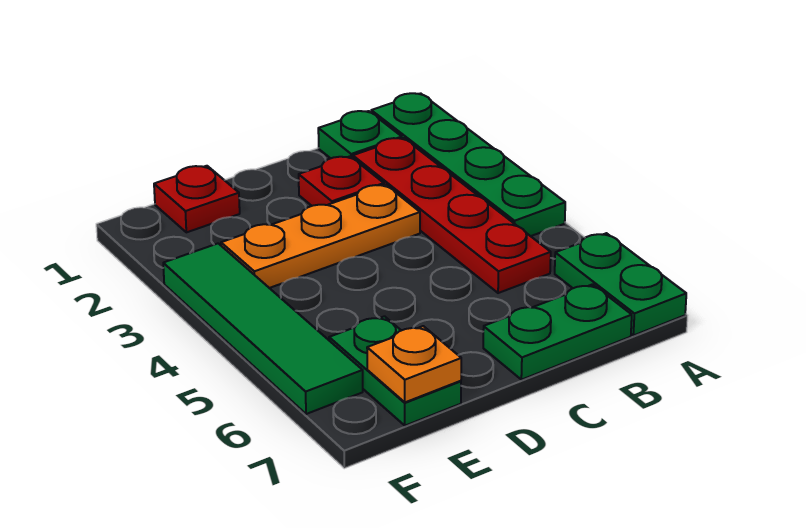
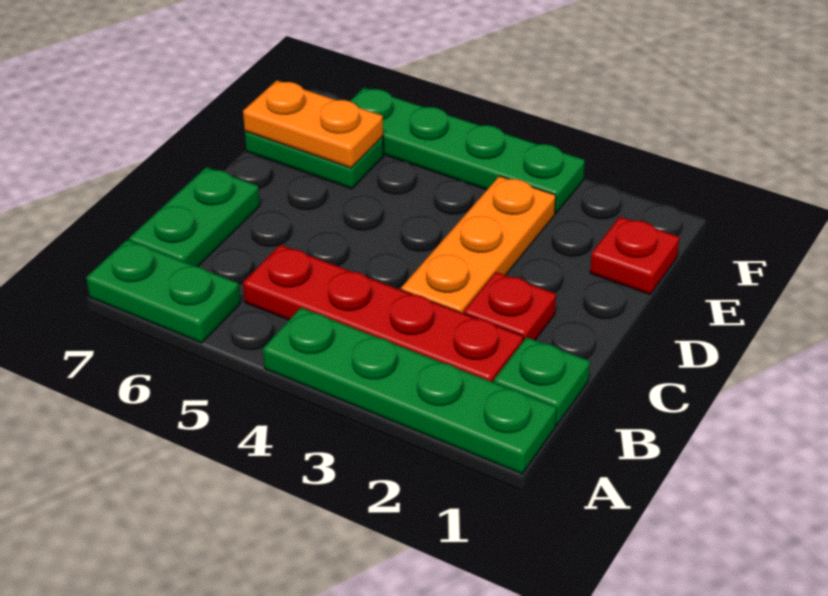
orange 1x1 plate [367,326,461,402] -> orange 1x2 plate [243,80,383,168]
green 1x4 tile [163,243,363,414] -> green 1x4 plate [350,88,585,213]

